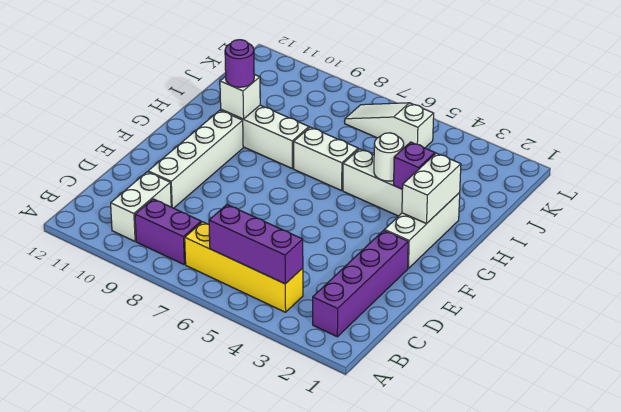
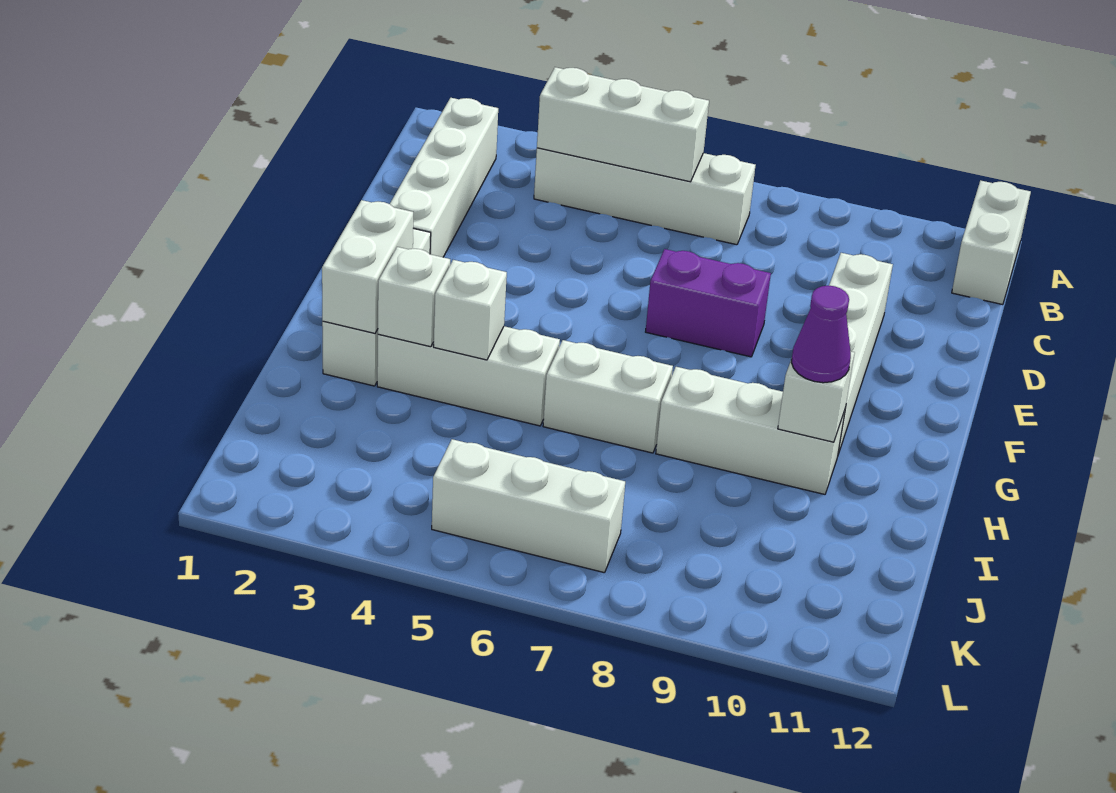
purple 1x4 brick [313,230,408,337] -> white 1x4 brick [390,98,498,257]
yellow 1x4 brick [185,222,303,312] -> white 1x4 brick [534,148,755,245]
purple 1x3 brick [209,204,303,284] -> white 1x3 brick [537,67,709,182]
purple 1x2 brick [135,199,201,264] -> purple 1x2 brick moved to [646,249,771,357]
white 1x2 brick [111,172,171,241] -> white 1x2 brick moved to [952,180,1031,305]
purple 1x1 brick [394,142,435,189] -> white 1x1 brick [378,247,450,347]
white 1x1 round brick [374,133,404,181] -> white 1x1 brick [434,260,507,360]
purple 1x1 round brick [225,40,254,87] -> purple 1x1 cone [791,286,851,383]
white 1x3 slope [345,103,434,148] -> white 1x3 brick [432,439,625,573]

